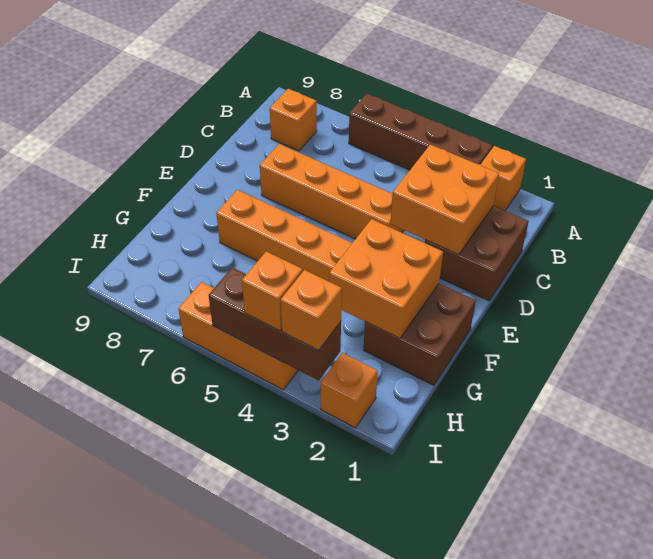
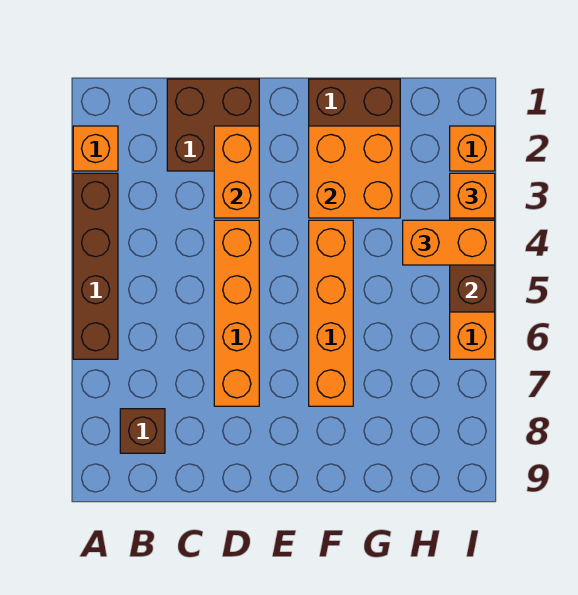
orange 1x1 brick [270,89,317,151] -> brown 1x1 brick [120,409,165,453]
orange 2x2 brick [390,145,499,255] -> orange 1x2 brick [214,126,259,218]
orange 1x1 brick [242,251,303,331] -> orange 1x2 brick [403,220,495,265]

